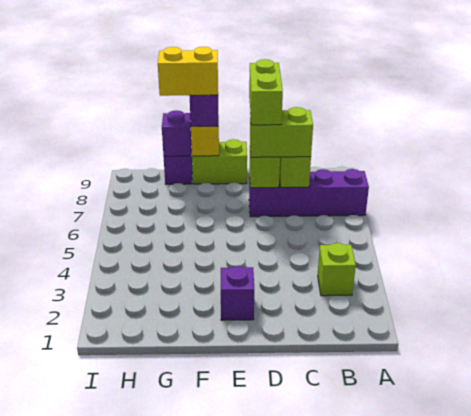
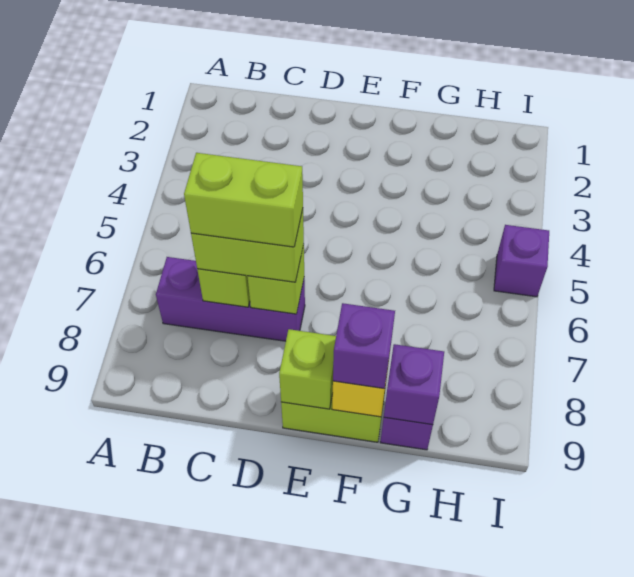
purple 1x4 brick [249,169,369,217] -> purple 1x3 brick [156,257,305,341]
lime 1x1 brick [318,243,356,296] -> lime 1x1 brick moved to [279,329,336,409]
lime 1x2 brick [249,59,283,125] -> lime 1x2 brick turned to [184,153,303,247]
purple 1x1 brick [221,266,254,320] -> purple 1x1 brick moved to [494,225,549,297]
yellow 1x2 brick [158,47,218,96] -> none

